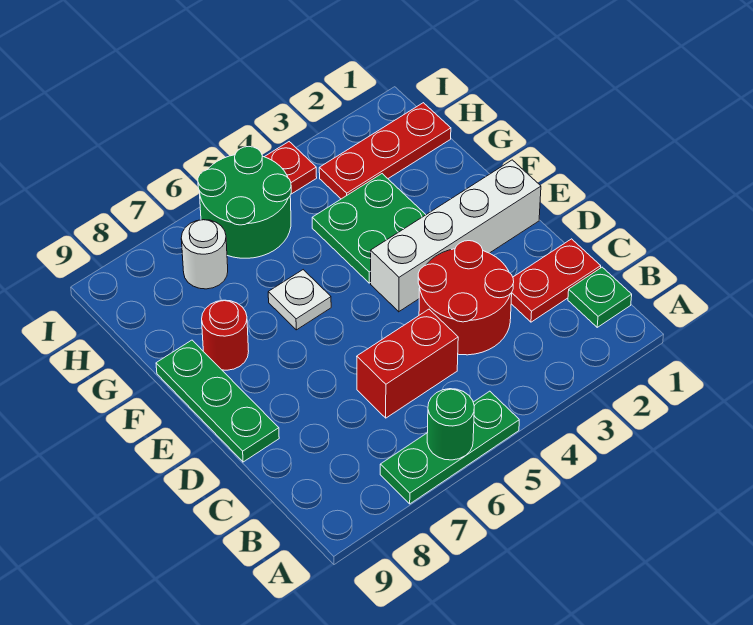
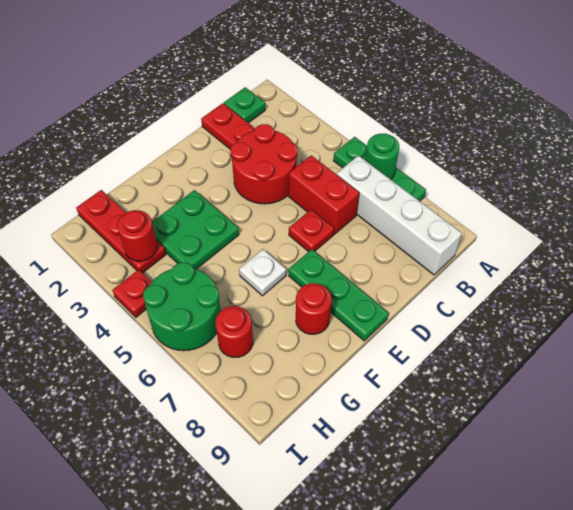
none -> red 1x1 plate [289,209,334,252]
green 1x3 plate [156,340,279,462] -> green 1x3 plate turned to [289,249,388,341]
white 1x4 brick [371,160,541,312] -> white 1x4 brick moved to [337,156,462,275]
none -> red 1x1 round brick [117,210,157,261]
white 1x1 round brick [181,220,228,289] -> red 1x1 round brick [216,306,253,357]

